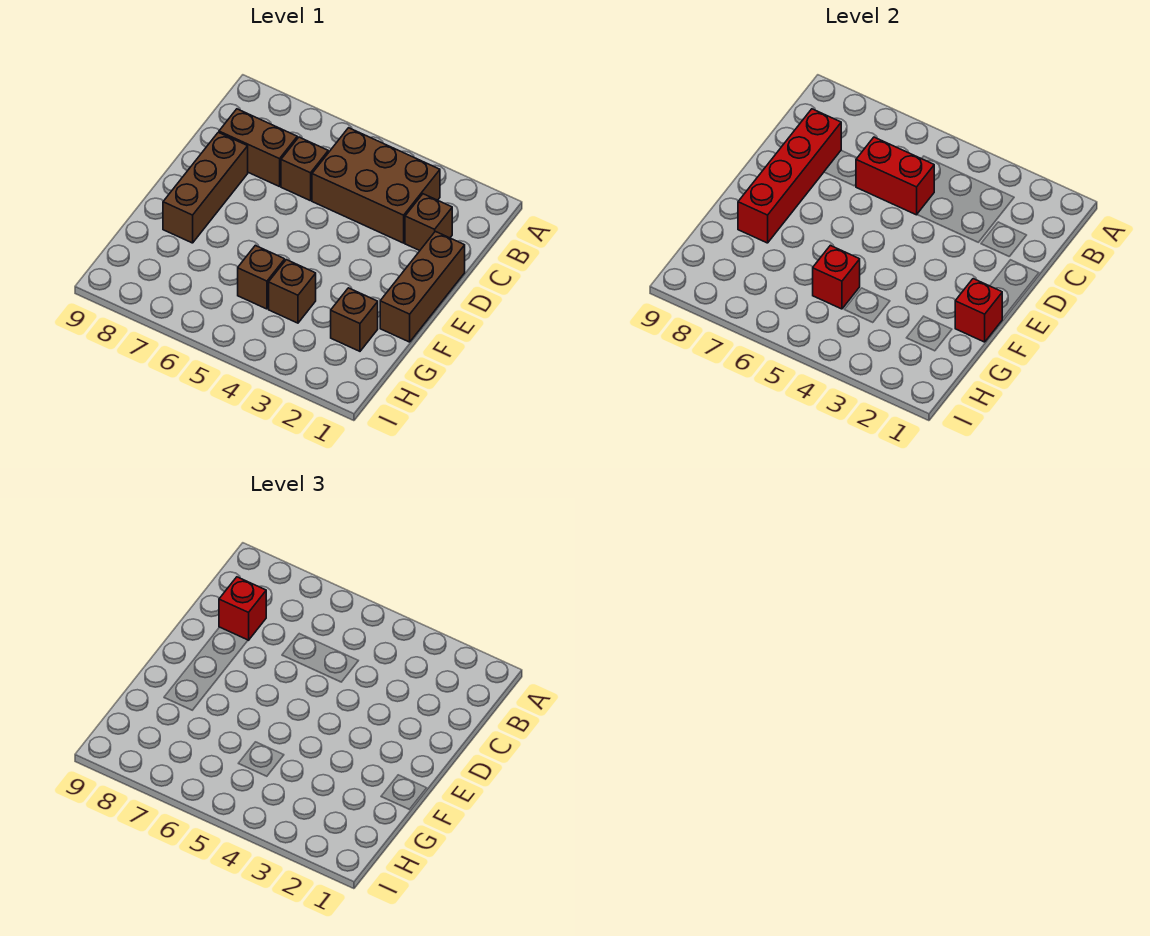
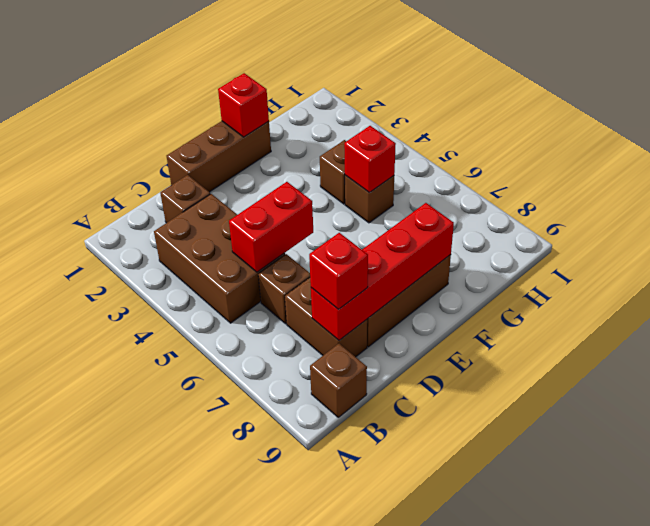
red 1x2 brick [856,137,934,215] -> red 1x2 brick turned to [229,182,313,272]
brown 1x1 brick [331,288,378,351] -> brown 1x1 brick moved to [310,344,367,417]

